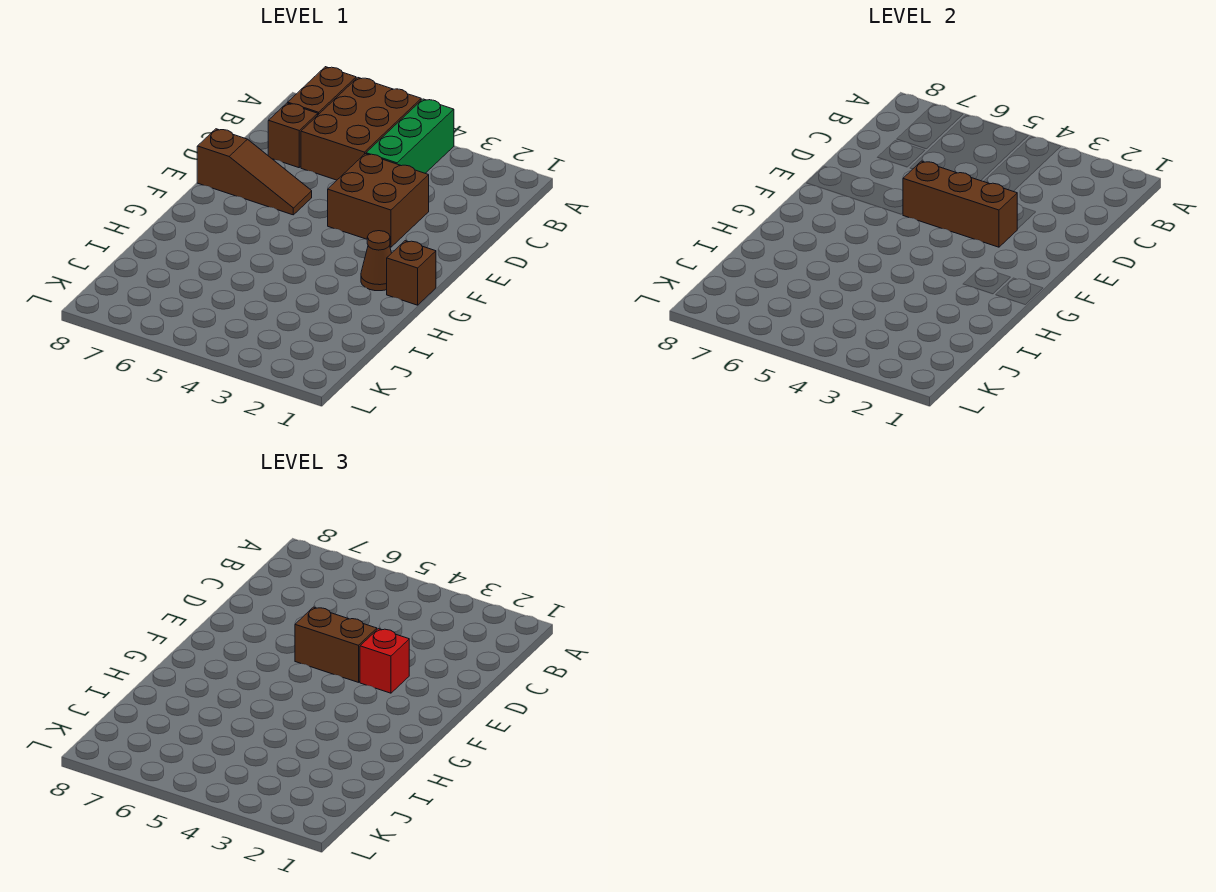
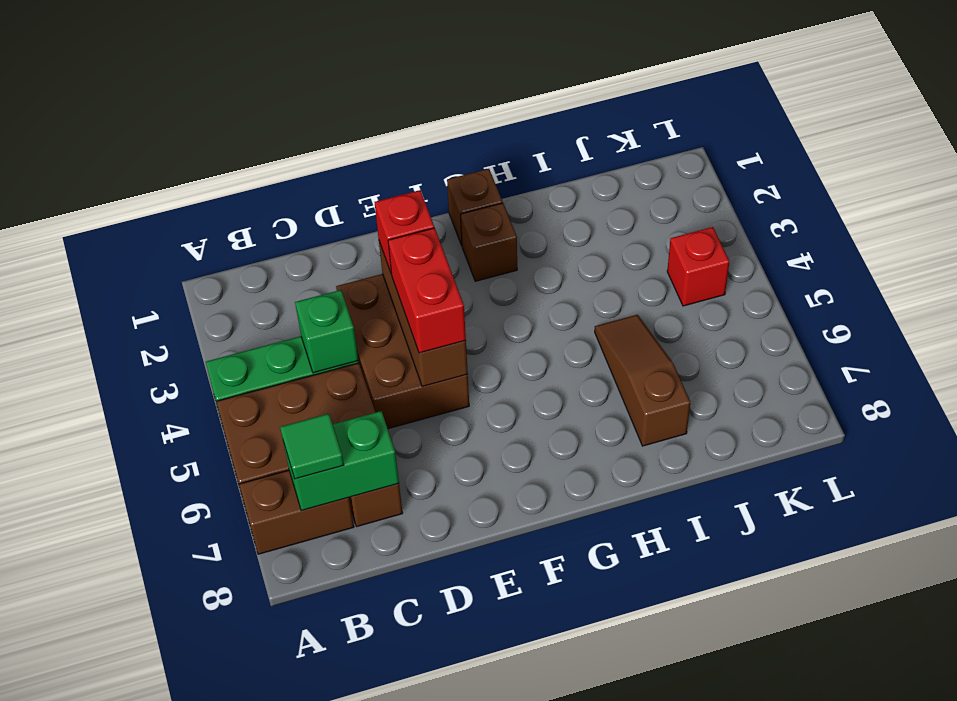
none -> green 1x2 brick [283,411,399,511]
none -> green 1x1 tile [280,414,344,479]
none -> green 1x1 brick [295,290,358,373]
brown 2x2 brick [328,154,429,247] -> brown 2x3 brick [336,274,469,429]
brown 1x2 brick [295,607,377,682] -> red 1x2 brick [388,228,466,353]
brown 1x3 slope [197,129,312,215] -> brown 1x3 slope moved to [595,315,690,446]
brown 1x1 cone [361,231,391,291] -> brown 1x1 brick [461,203,517,281]
none -> red 1x1 brick [667,227,730,306]

